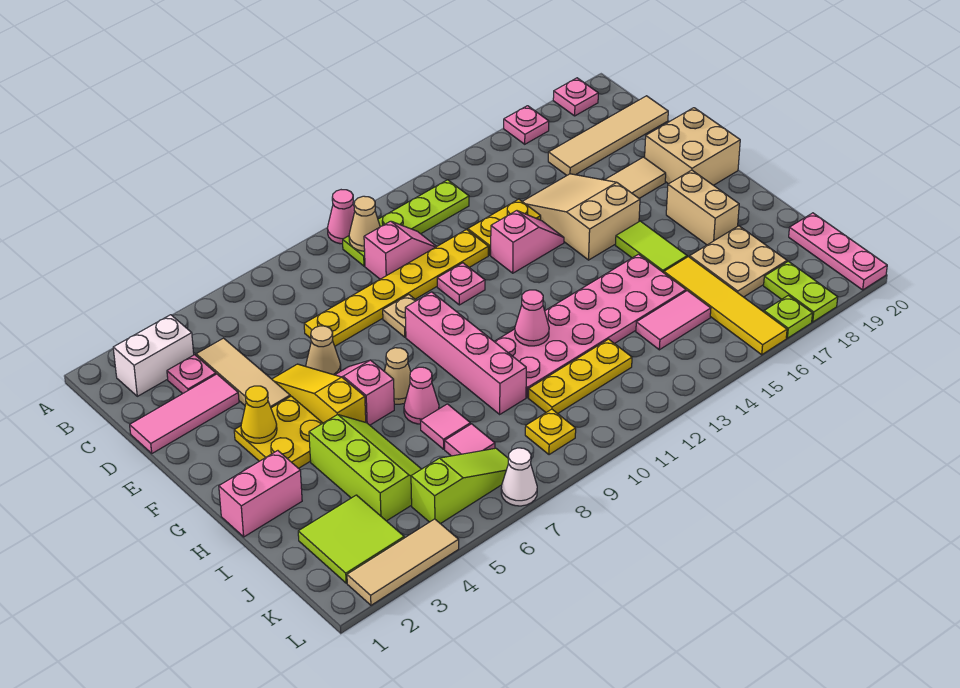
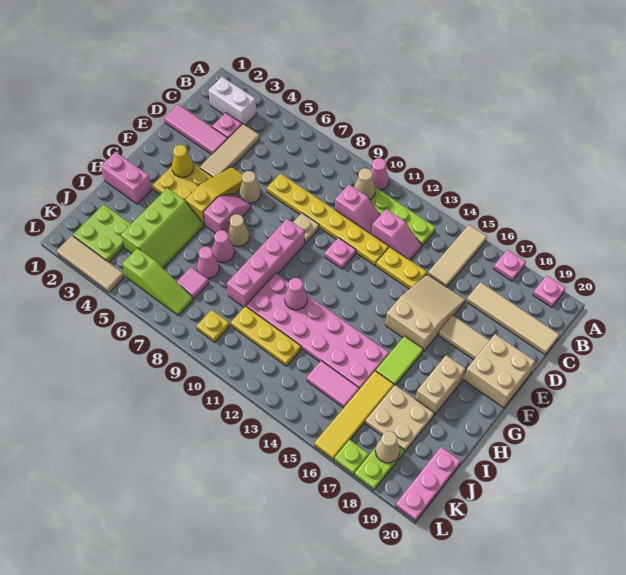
none -> tan 1x3 tile [428,225,487,287]
pink 1x2 slope [491,211,564,273] -> pink 1x2 slope moved to [372,209,421,260]
pink 1x1 tile [421,404,470,449] -> pink 1x1 cone [197,246,219,279]
lime 2x2 tile [298,495,404,583] -> lime 2x2 plate [73,204,131,262]
none -> tan 1x1 cone [375,431,400,463]
white 1x1 cone [501,448,537,506] -> none

